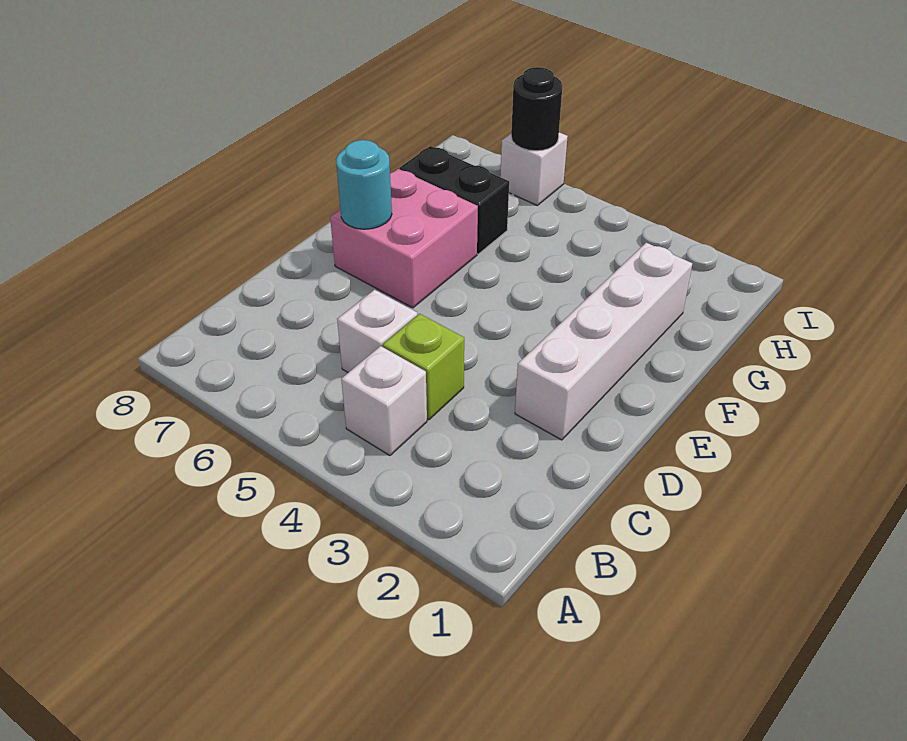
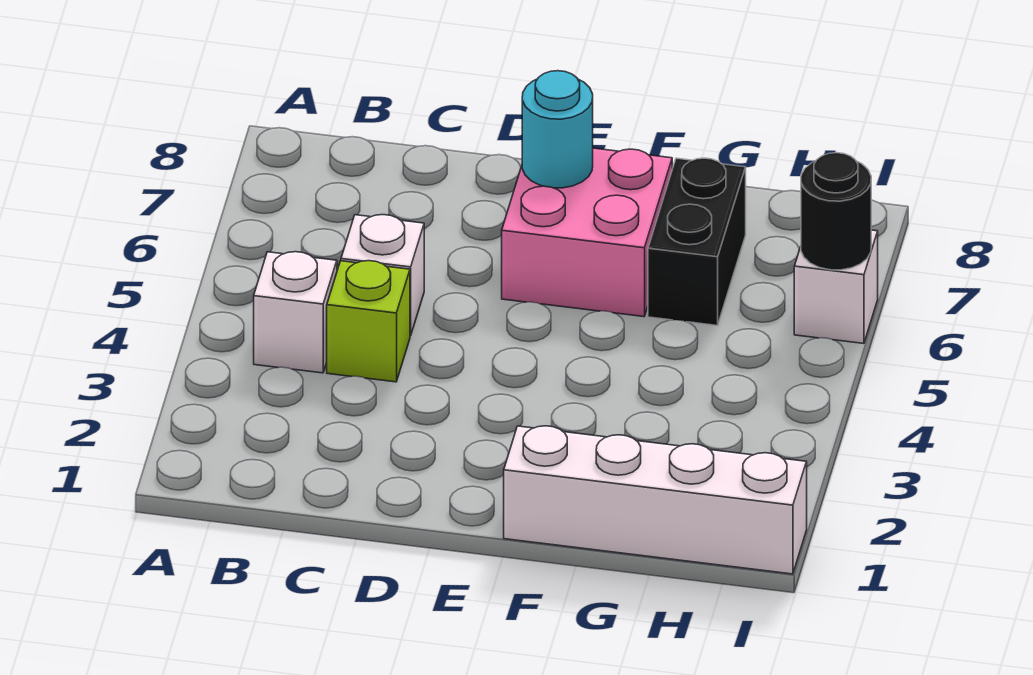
white 1x4 brick [515,243,692,440] -> white 1x4 brick moved to [504,426,807,574]

